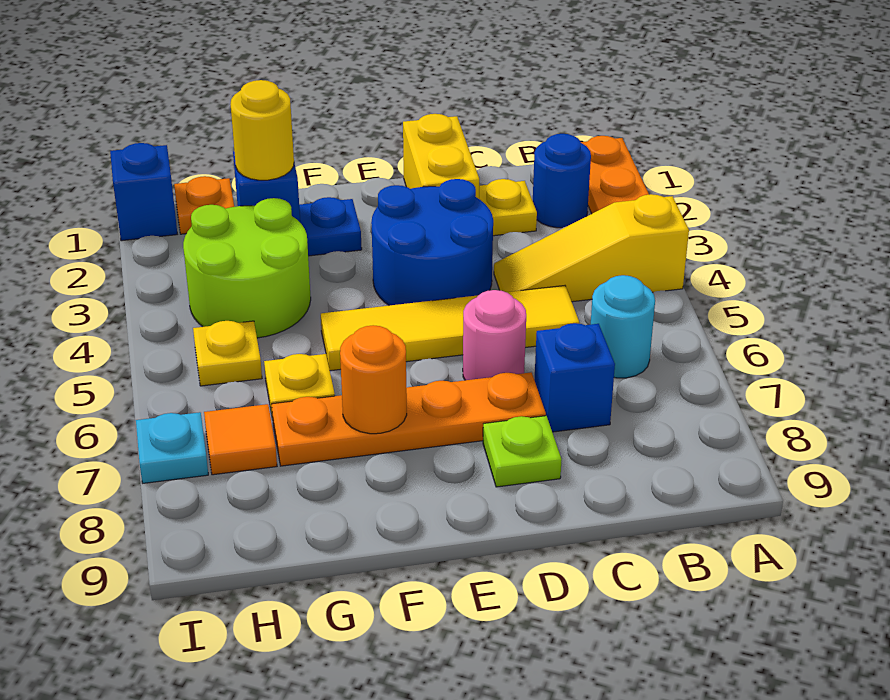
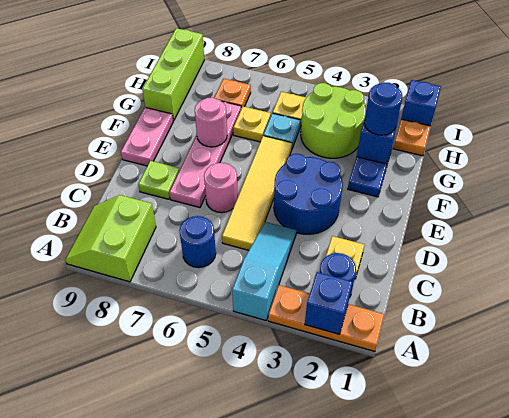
yellow 1x3 slope [494,194,689,302] -> cyan 1x3 slope [232,222,296,320]
none -> lime 2x2 slope [65,195,156,282]
cyan 1x1 round brick [591,275,655,378] -> blue 1x1 round brick [179,216,216,268]
blue 1x1 brick [534,323,615,432] -> blue 1x1 brick moved to [305,272,352,334]
yellow 1x2 brick [403,114,479,199] -> none
orange 1x4 plate [272,372,546,466] -> pink 1x4 plate [169,102,241,208]
none -> pink 1x2 plate [121,107,173,166]
orange 1x1 round brick [340,325,407,434] -> pink 1x1 round brick [195,98,227,147]
yellow 1x1 round brick [230,80,294,180] -> blue 1x1 round brick [364,82,402,135]
none -> lime 1x3 brick [142,28,204,121]
orange 1x1 tile [204,404,277,475] -> orange 1x1 plate [214,79,251,108]
cyan 1x1 plate [136,412,208,483] -> cyan 1x1 plate moved to [263,113,301,148]

